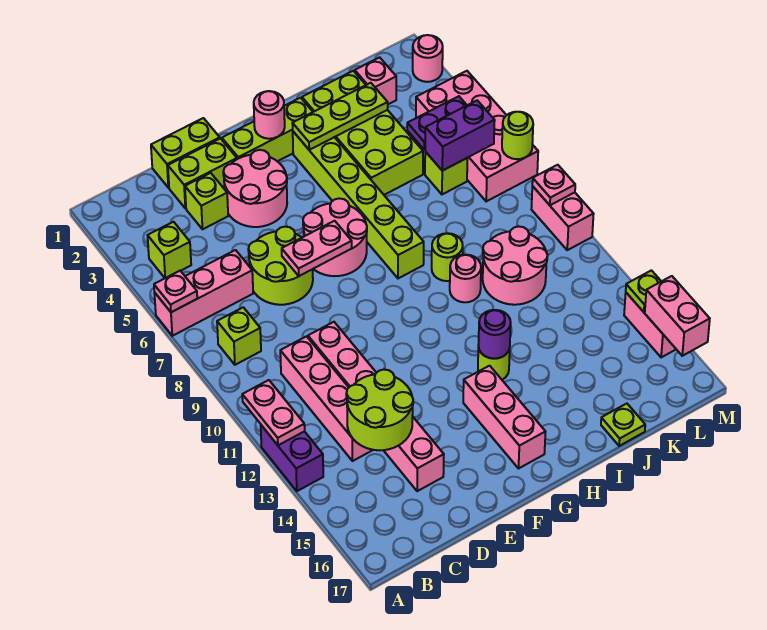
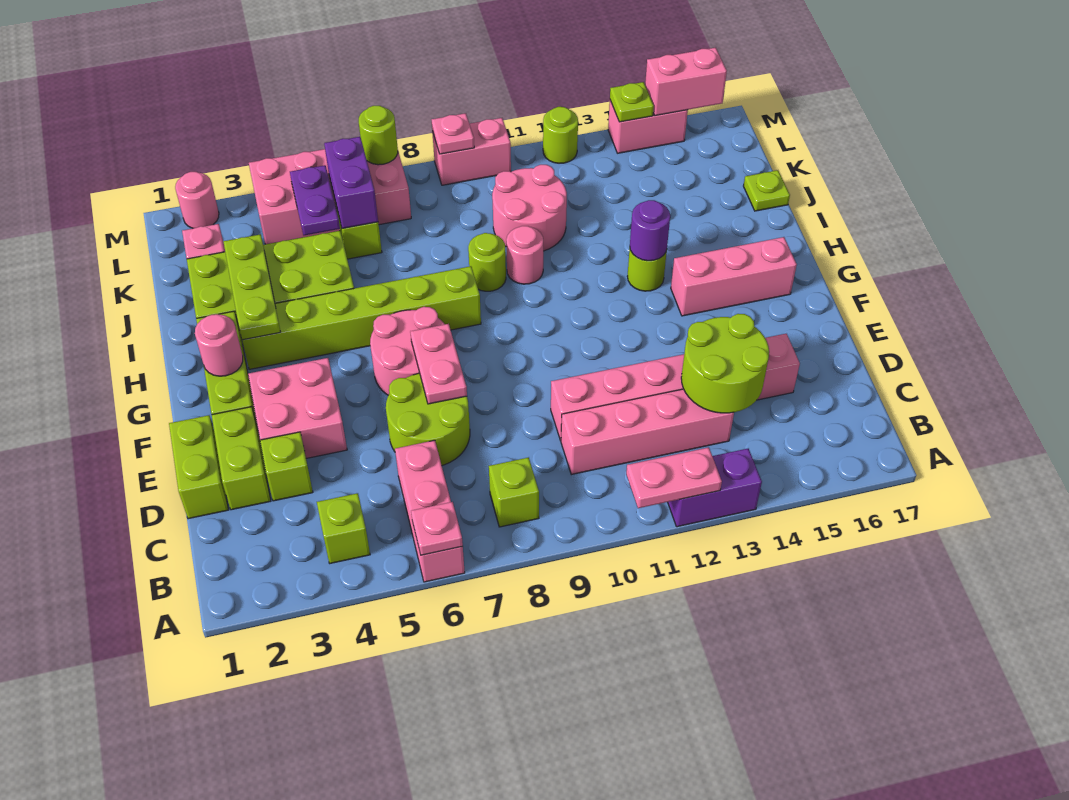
pink 2x2 round brick [223,150,287,227] -> pink 2x2 brick [248,358,347,458]
none -> lime 1x1 round brick [543,107,578,163]

